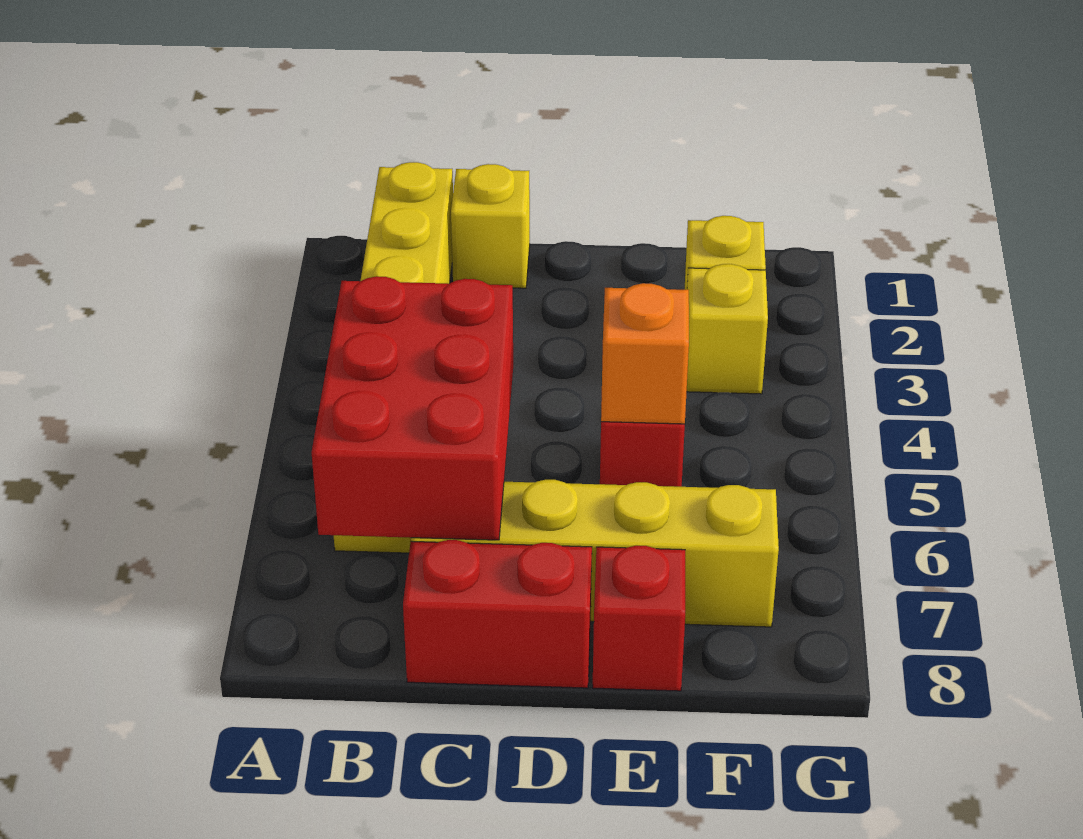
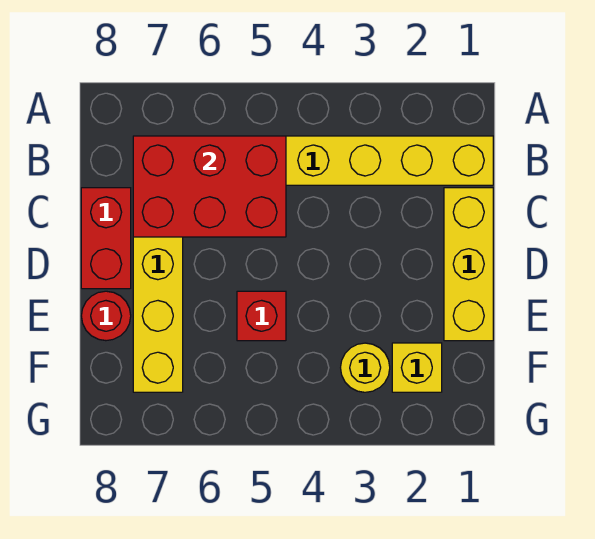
yellow 1x1 brick [451,164,530,288] -> yellow 1x3 brick [444,188,493,341]
orange 1x1 brick [601,283,689,424] -> none
red 1x1 brick [593,546,685,691] -> red 1x1 round brick [81,291,131,341]
yellow 1x1 brick [687,264,768,394] -> yellow 1x1 round brick [341,343,390,392]

